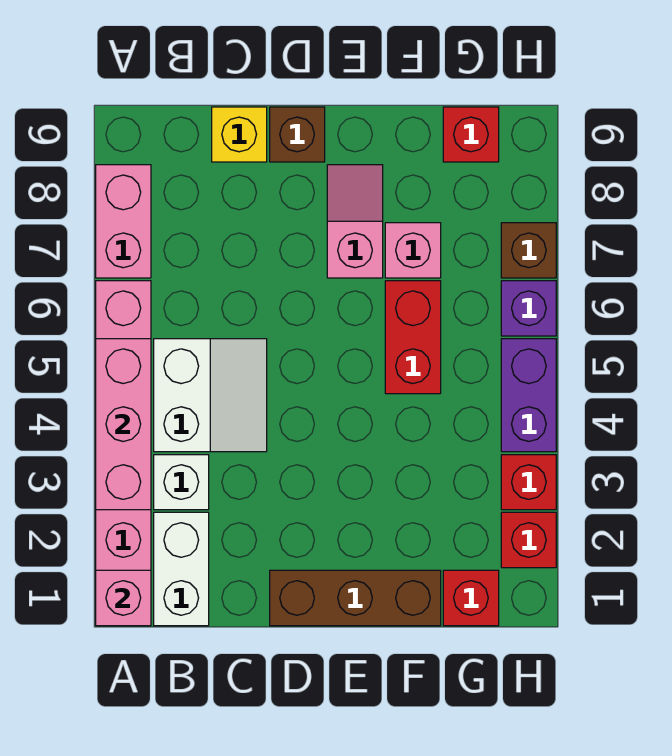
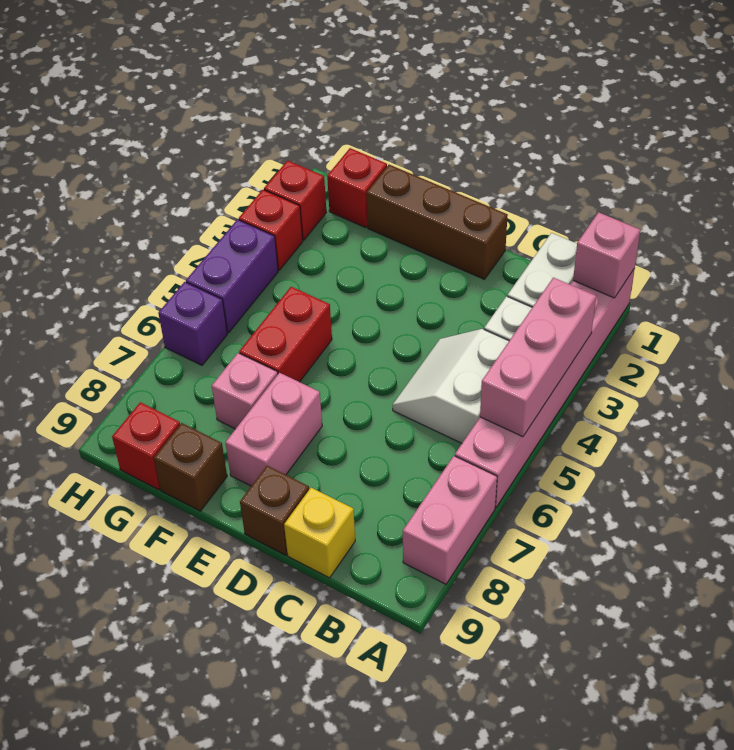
pink 1x2 slope [327,165,383,278] -> pink 1x2 brick [225,373,322,486]
brown 1x1 brick [501,223,556,278] -> brown 1x1 brick moved to [154,423,227,511]

